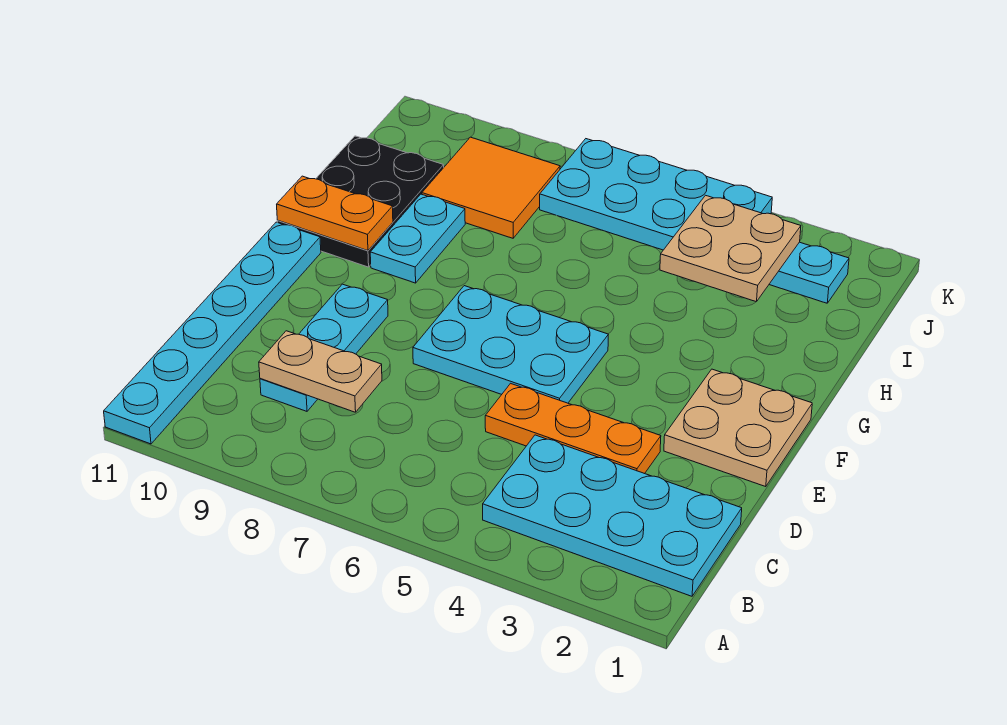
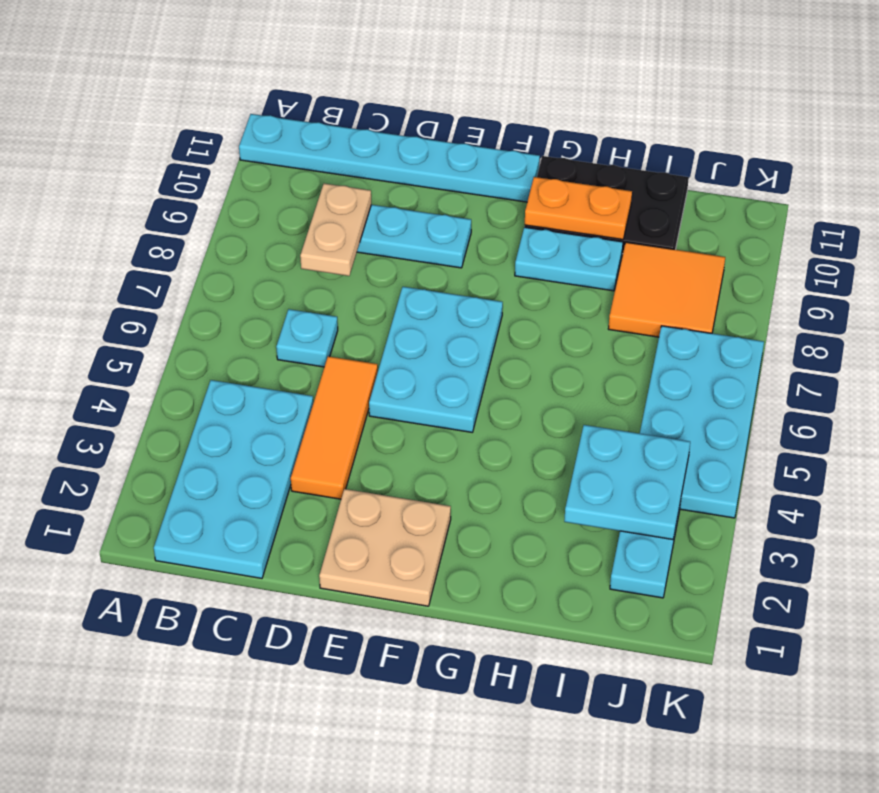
none -> cyan 1x1 plate [276,309,338,367]
orange 1x3 plate [485,383,661,474] -> orange 1x3 tile [291,356,378,499]
orange 1x2 plate [277,176,393,251] -> orange 1x2 plate turned to [525,177,632,239]
tan 2x2 plate [660,195,801,302] -> cyan 2x2 plate [564,425,690,539]

